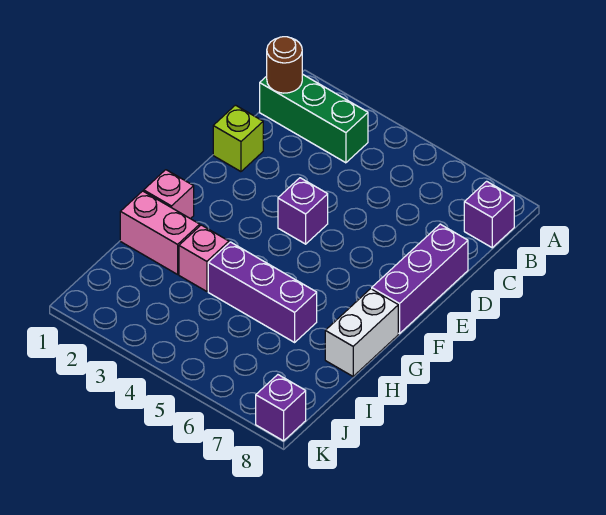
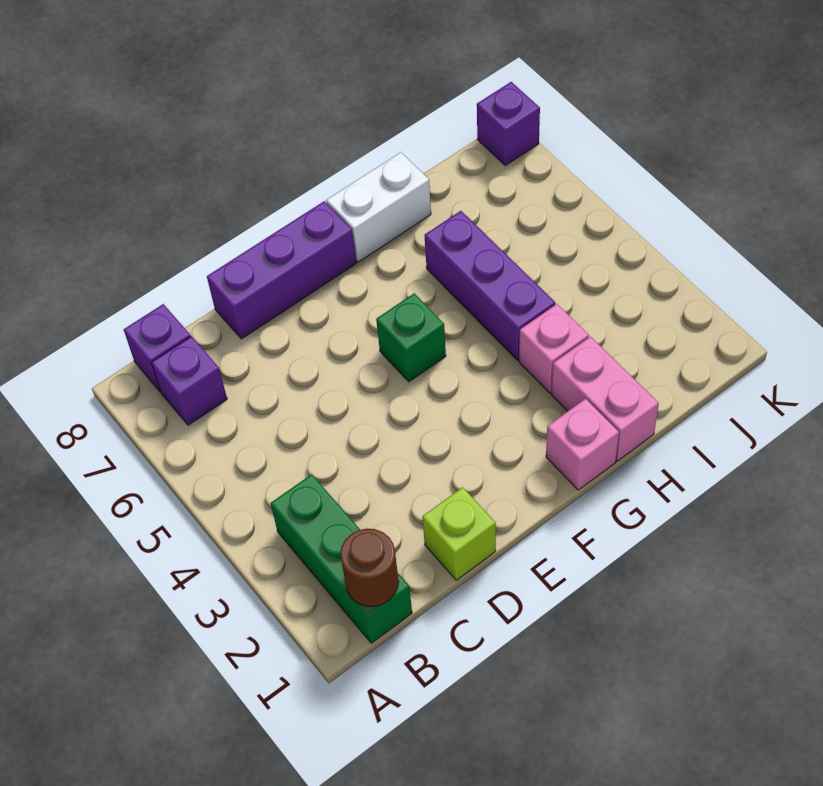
purple 1x1 brick [278,178,328,244] -> purple 1x1 brick moved to [151,336,227,425]
none -> green 1x1 brick [376,293,446,382]

